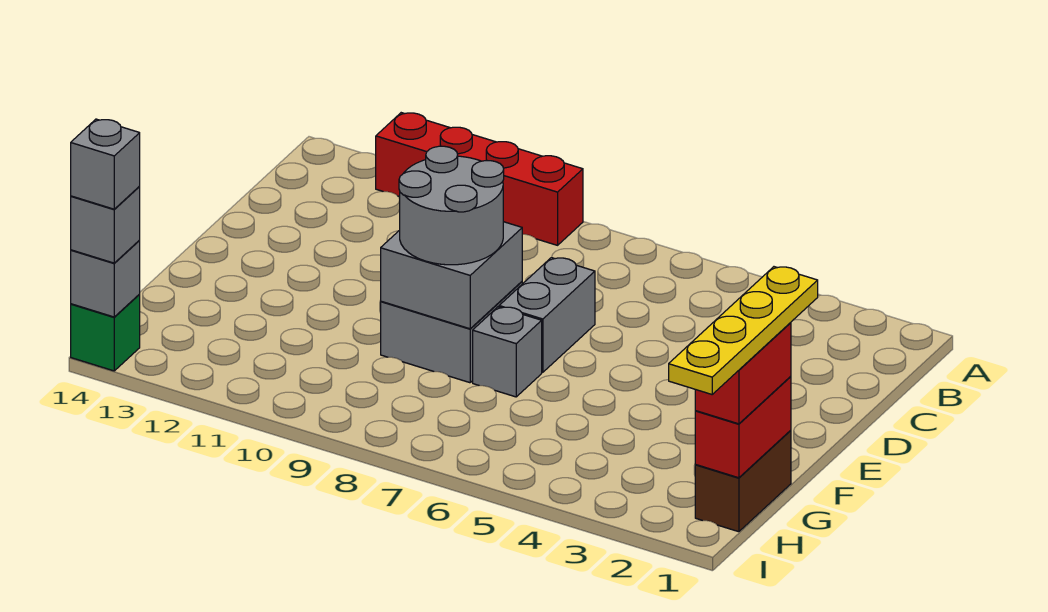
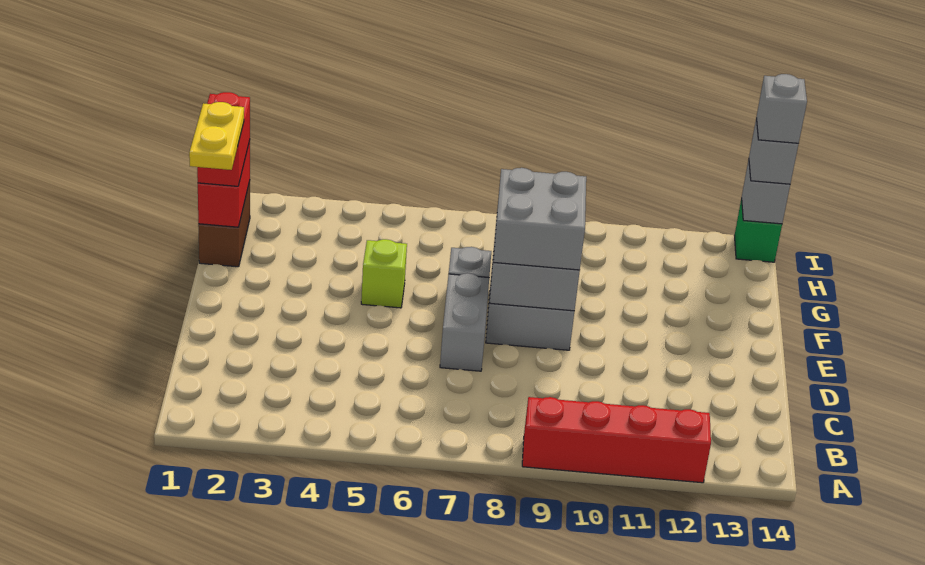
grey 2x2 round brick [399,146,504,265] -> grey 2x2 brick [493,168,586,270]
yellow 1x4 plate [669,267,818,394] -> yellow 1x2 plate [189,102,244,170]
none -> lime 1x1 brick [361,239,407,308]

